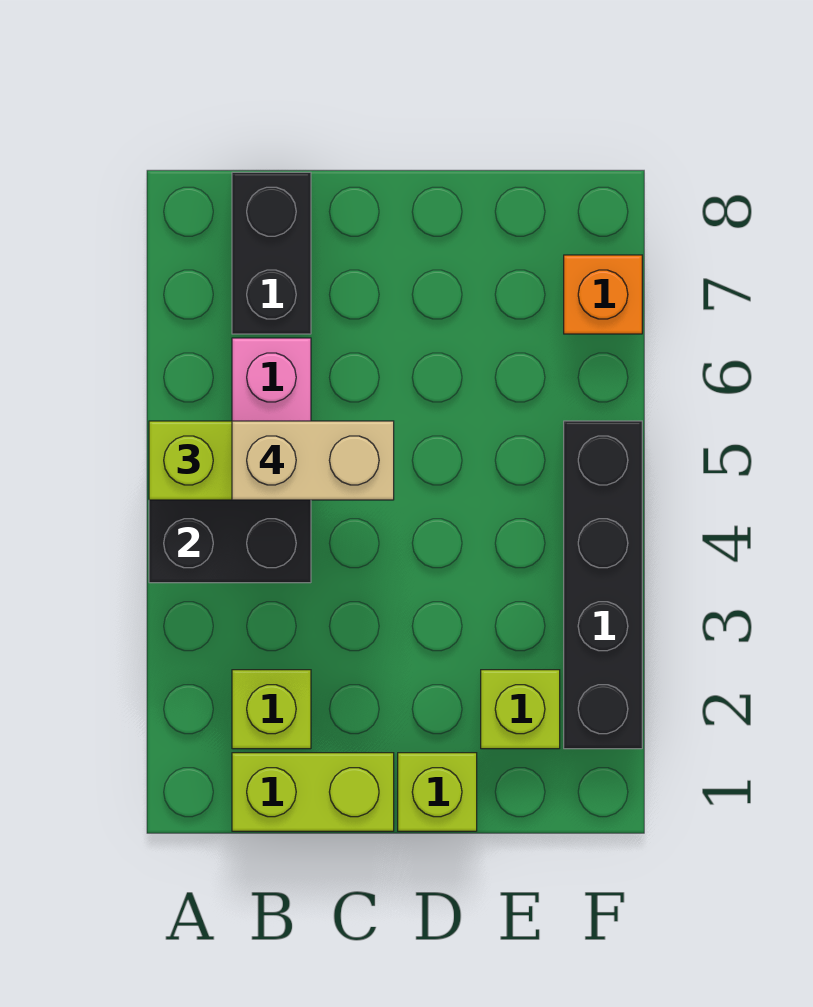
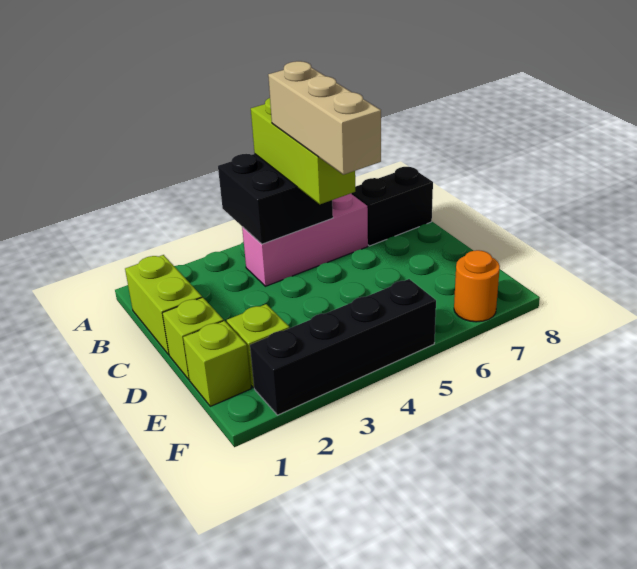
lime 1x1 brick [232,670,311,749] -> lime 1x1 brick moved to [183,321,251,406]
tan 1x2 brick [232,421,394,500] -> tan 1x3 brick [268,61,381,175]
orange 1x1 brick [564,255,642,334] -> orange 1x1 round brick [454,250,500,322]

